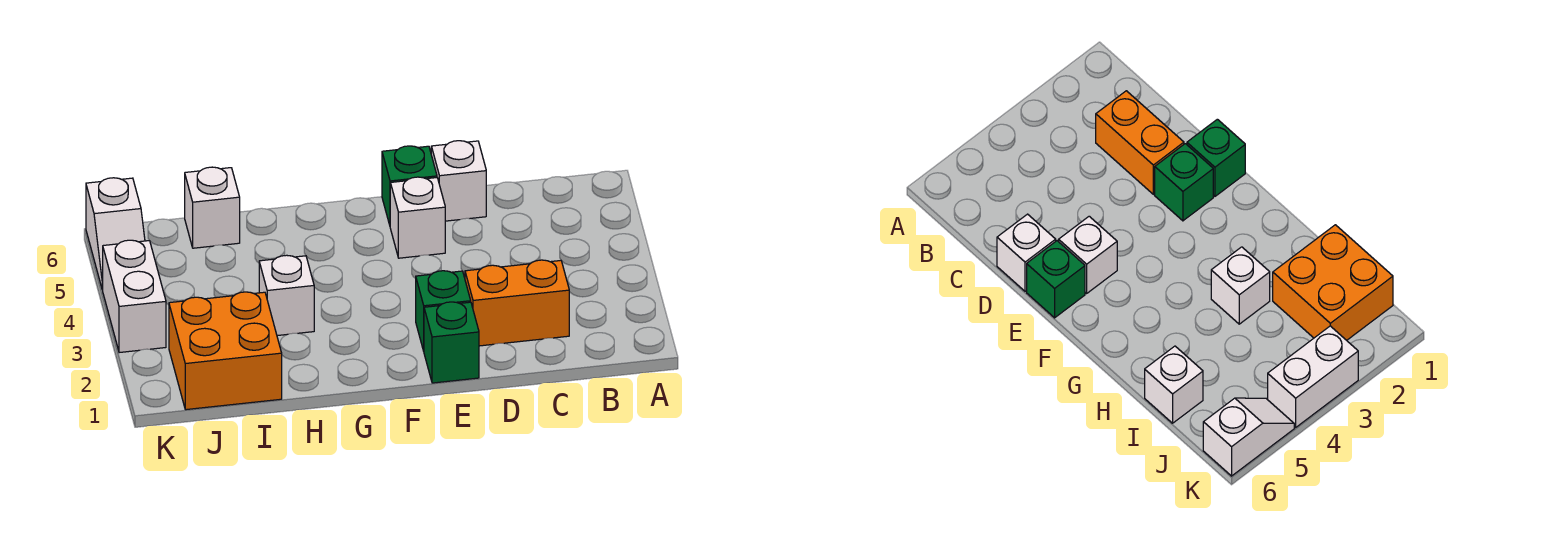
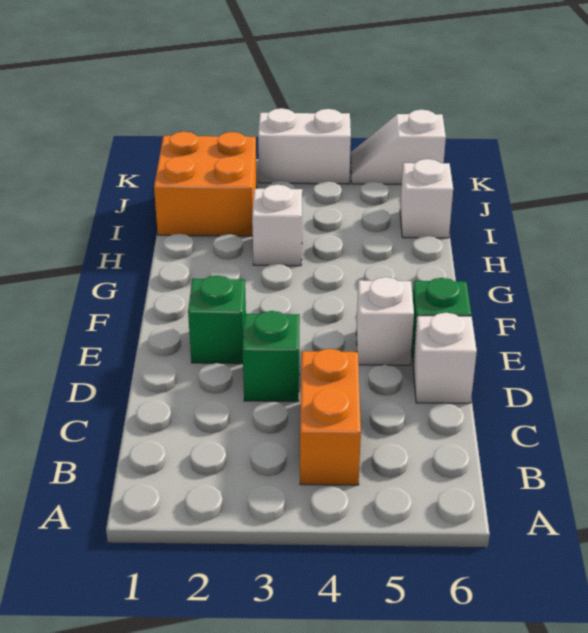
orange 1x2 brick [465,260,569,346] -> orange 1x2 brick moved to [300,349,361,485]
green 1x1 brick [424,302,479,383] -> green 1x1 brick moved to [242,311,300,402]

